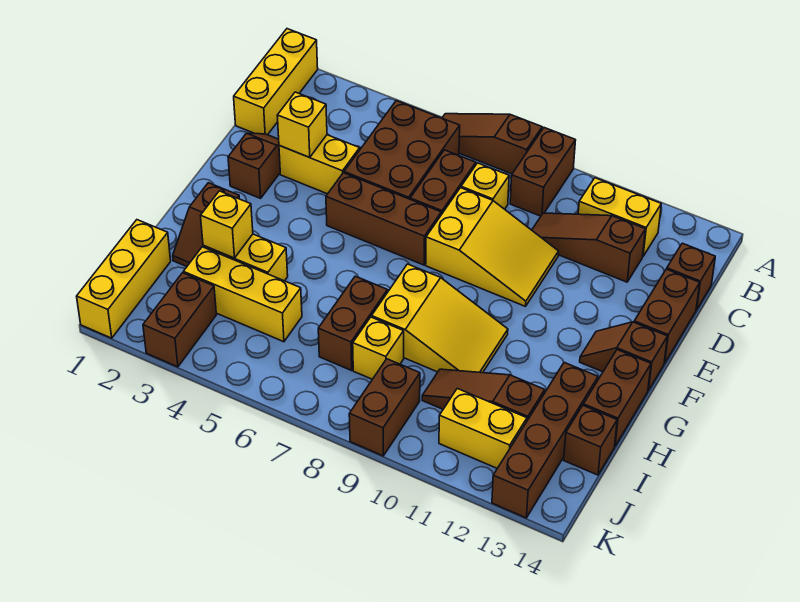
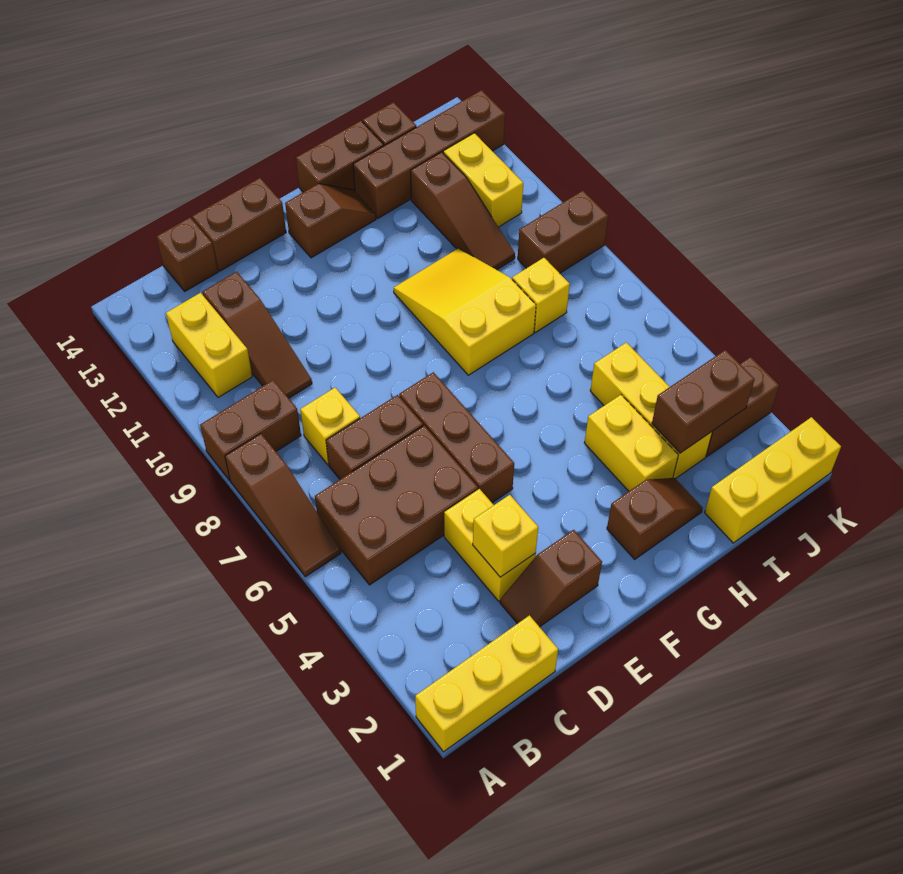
yellow 2x3 slope [426,188,559,306] -> none
brown 1x2 slope [580,322,667,391] -> brown 1x2 slope turned to [285,184,376,258]
yellow 1x1 brick [201,191,253,258] -> none
brown 1x2 brick [318,276,388,370] -> brown 1x2 brick moved to [652,350,755,453]

